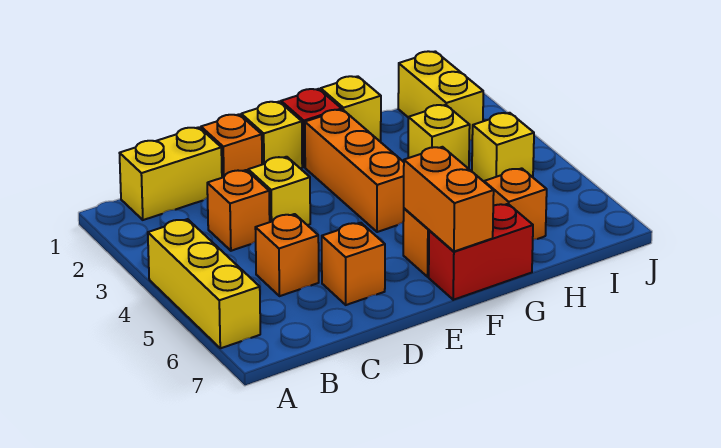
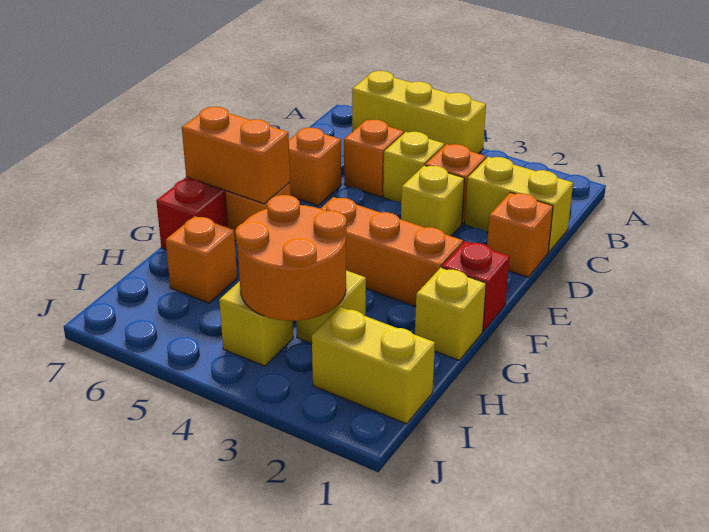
yellow 1x2 brick [120,127,222,220] -> yellow 1x2 brick turned to [465,157,573,252]
yellow 1x1 brick [241,102,302,168] -> yellow 1x1 brick moved to [383,132,444,203]
none -> orange 2x2 round brick [235,195,347,321]

